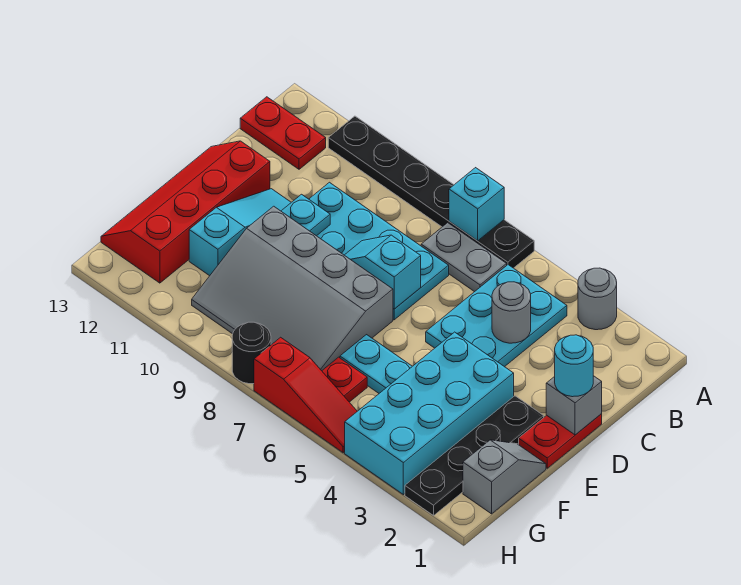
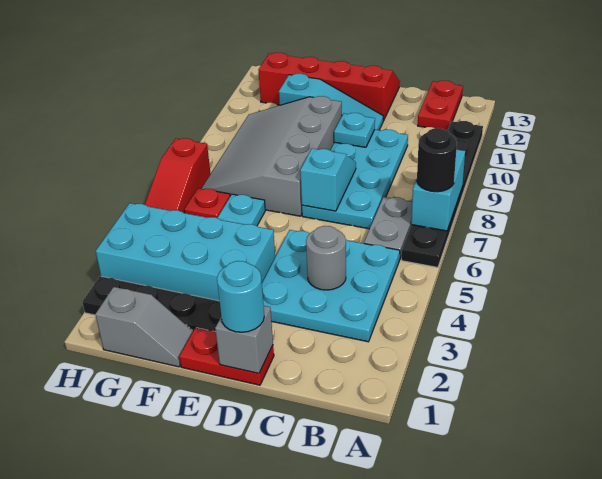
grey 1x1 round brick [578,268,617,330] -> none
cyan 1x1 brick [449,168,504,241] -> cyan 1x2 brick [411,149,465,231]
cyan 2x3 plate [426,265,567,367] -> cyan 3x3 plate [262,230,400,342]
black 1x1 round brick [232,322,271,384] -> black 1x1 round brick moved to [417,128,457,192]

